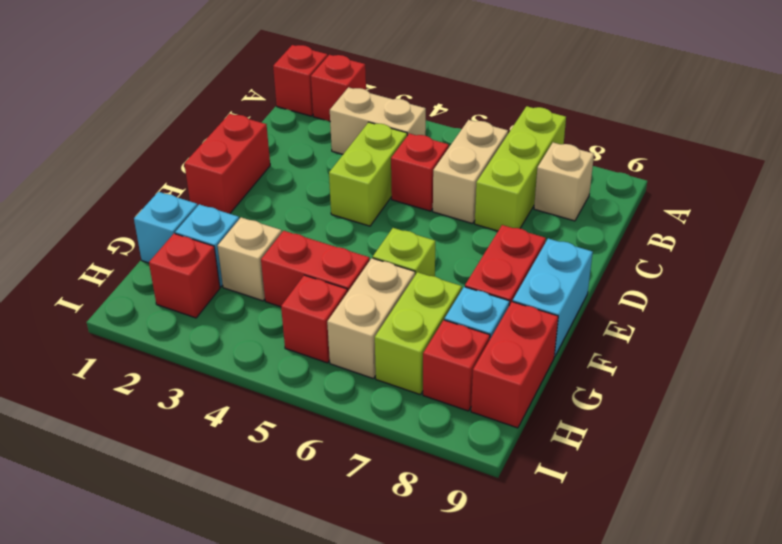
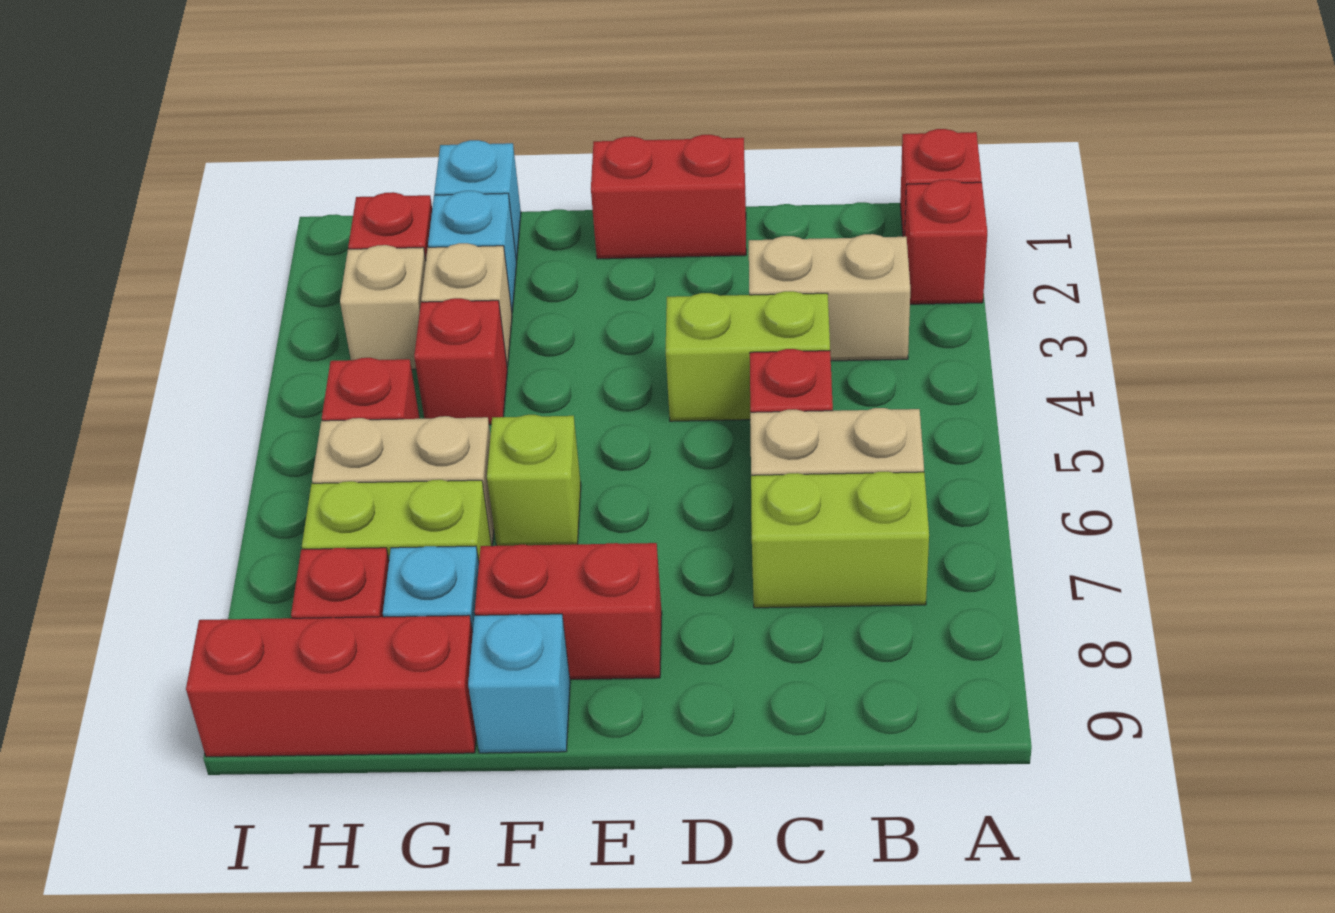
lime 1x3 brick [475,106,566,231] -> lime 1x2 brick [751,472,929,608]
tan 1x2 brick [330,87,426,154] -> tan 1x2 brick turned to [749,234,910,361]
tan 1x1 brick [534,143,594,221] -> tan 1x1 brick moved to [340,245,426,369]
cyan 1x2 brick [513,238,593,357] -> cyan 1x1 brick [468,614,570,753]
red 1x2 brick [261,231,370,307] -> red 1x1 brick [414,298,507,425]
red 1x2 brick [471,302,558,428] -> red 1x3 brick [186,615,476,757]

